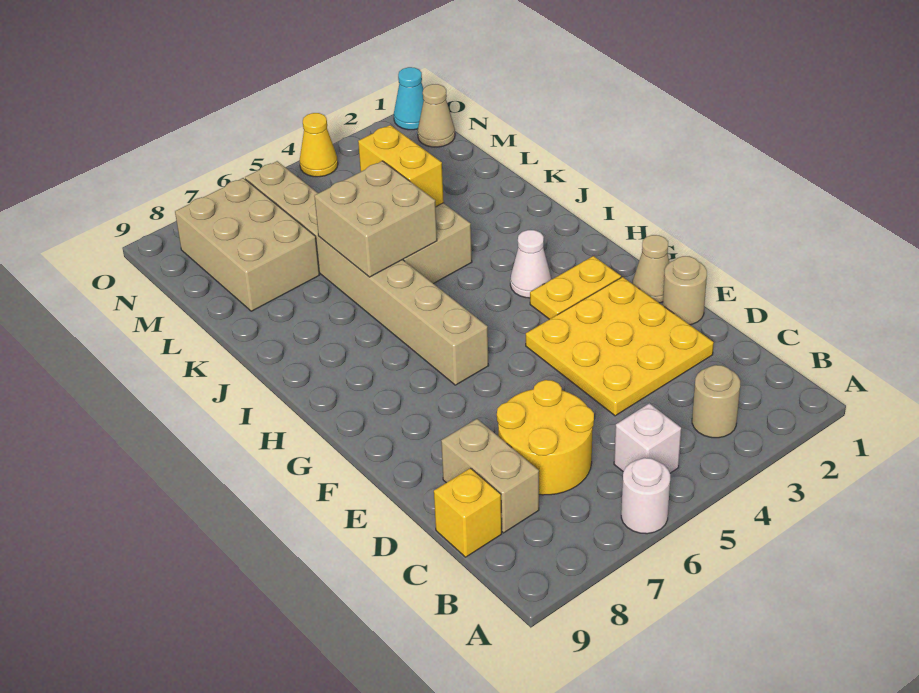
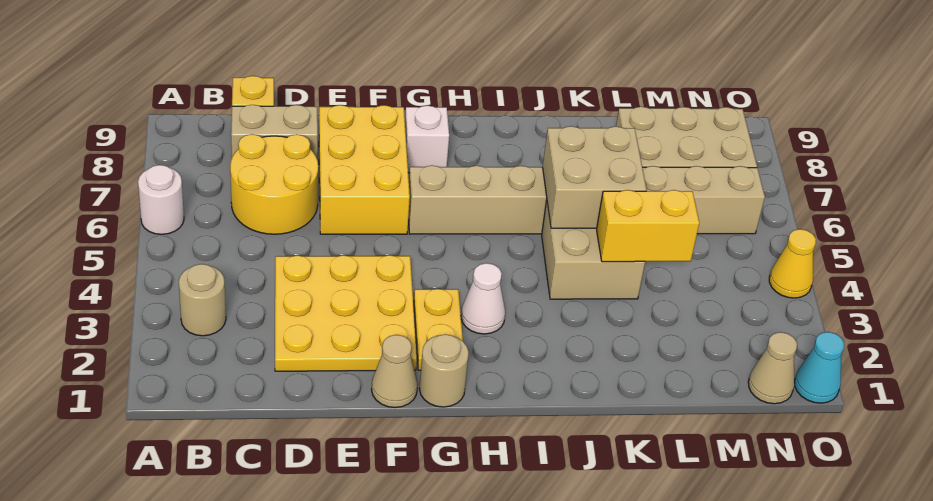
white 1x1 brick [614,403,681,473] -> white 1x1 brick moved to [405,106,449,173]
tan 1x1 round brick [663,256,707,325] -> tan 1x1 round brick moved to [419,334,469,407]
none -> yellow 2x3 brick [319,105,410,234]

